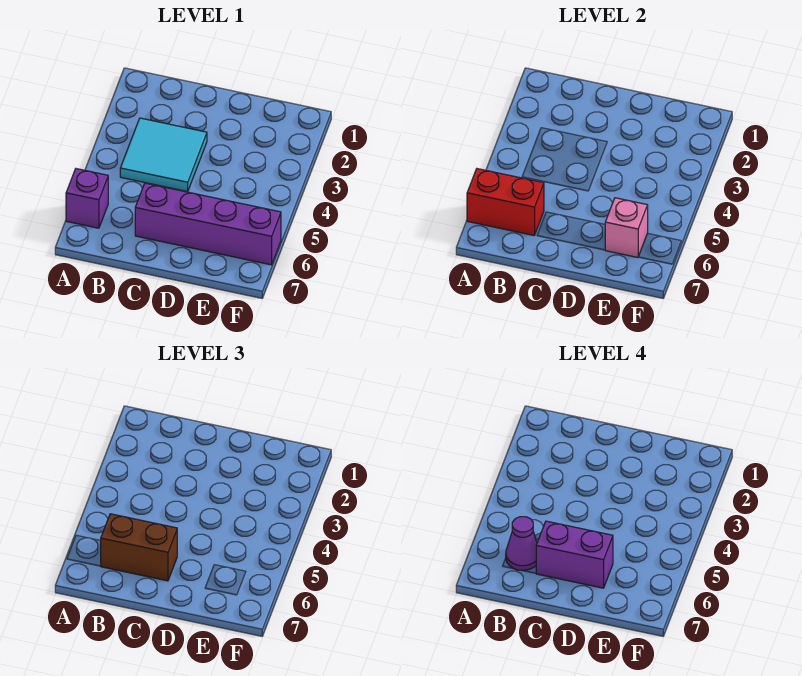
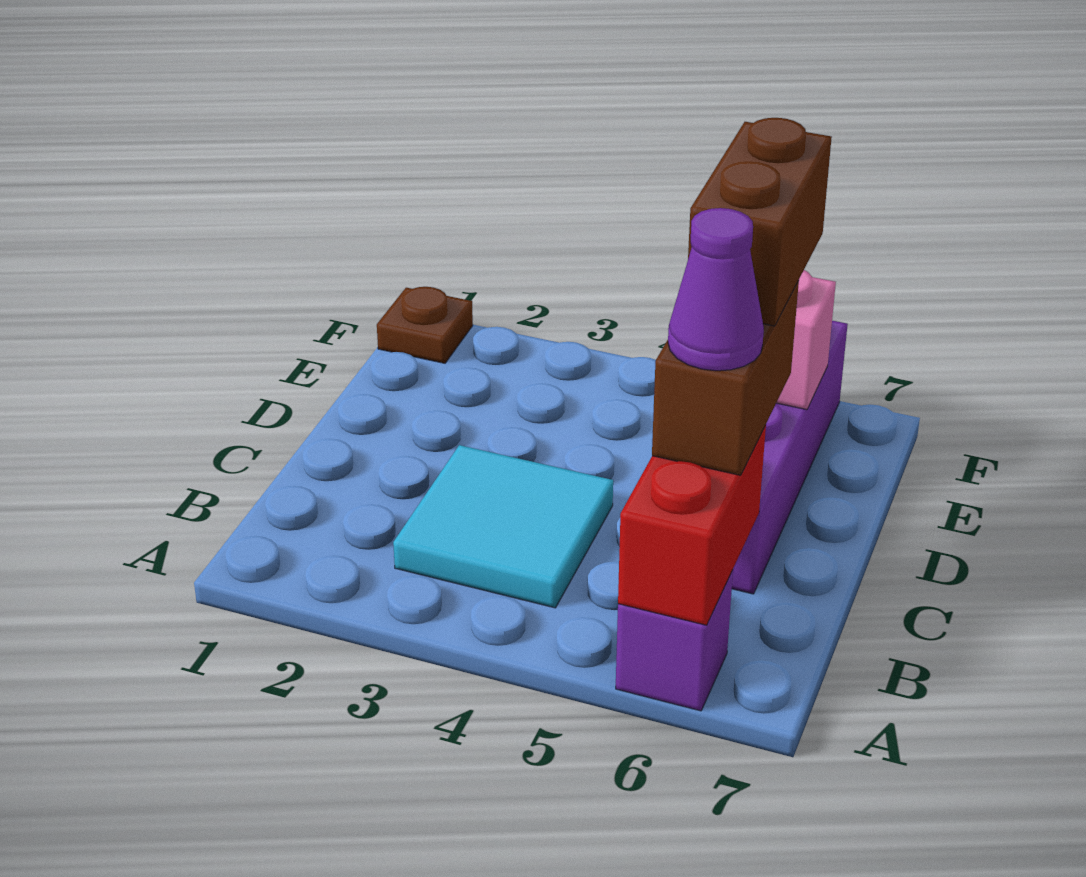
purple 1x2 brick [536,521,613,588] -> brown 1x2 brick [688,118,832,326]
none -> brown 1x1 plate [377,287,473,363]

